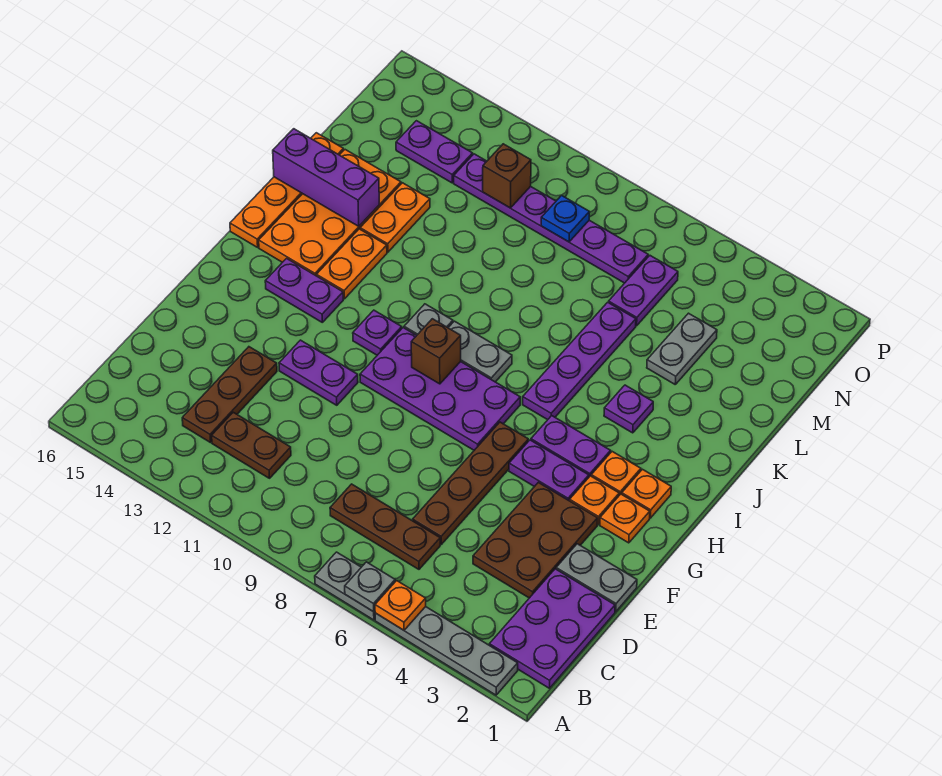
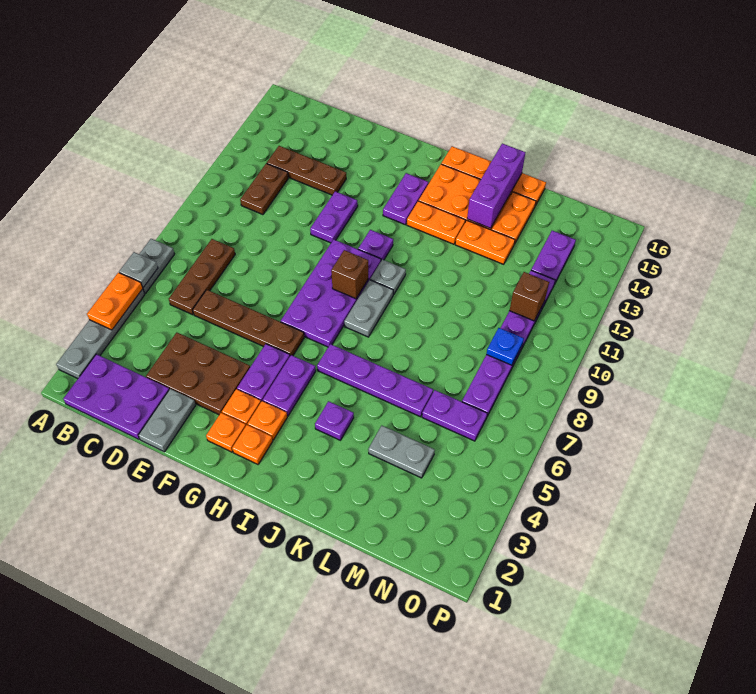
orange 1x1 plate [375,581,426,630] -> orange 1x2 plate [87,273,143,330]

